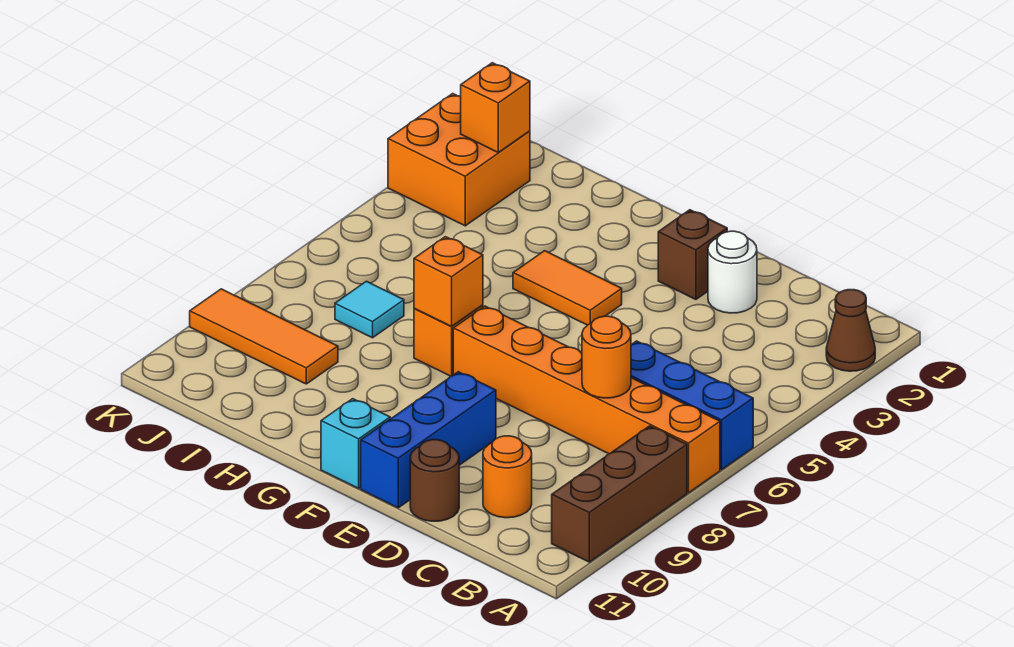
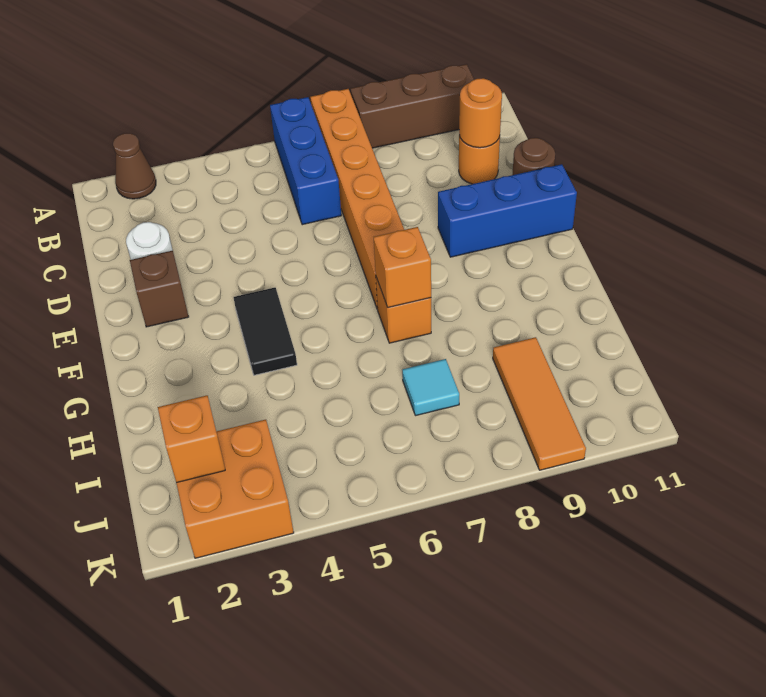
orange 1x1 round brick [582,316,631,398] -> orange 1x1 round brick moved to [459,78,502,148]
orange 1x2 tile [513,251,622,325] -> black 1x2 tile [234,288,297,375]
cyan 1x1 brick [321,399,390,488] -> none

